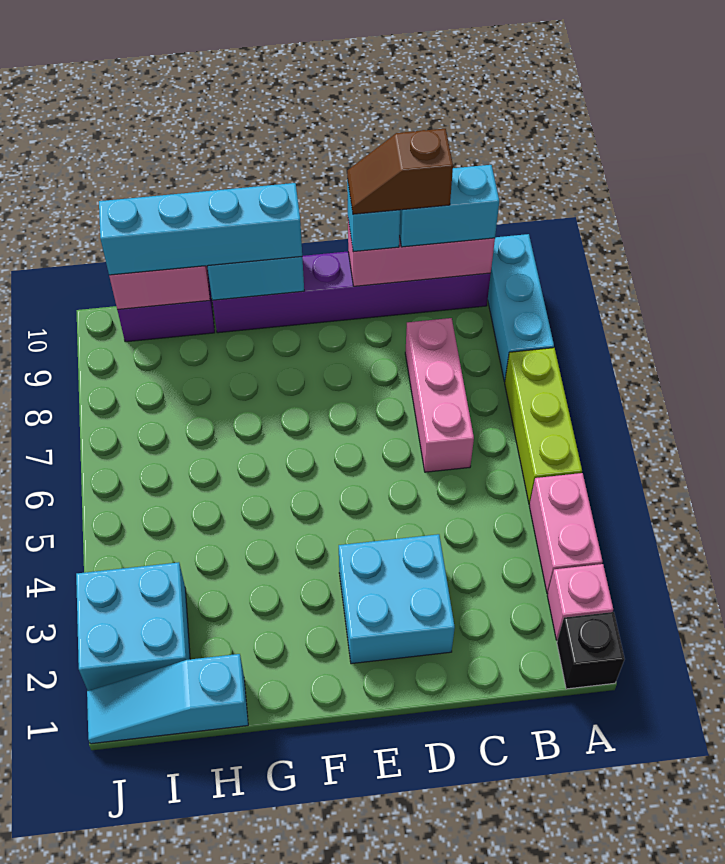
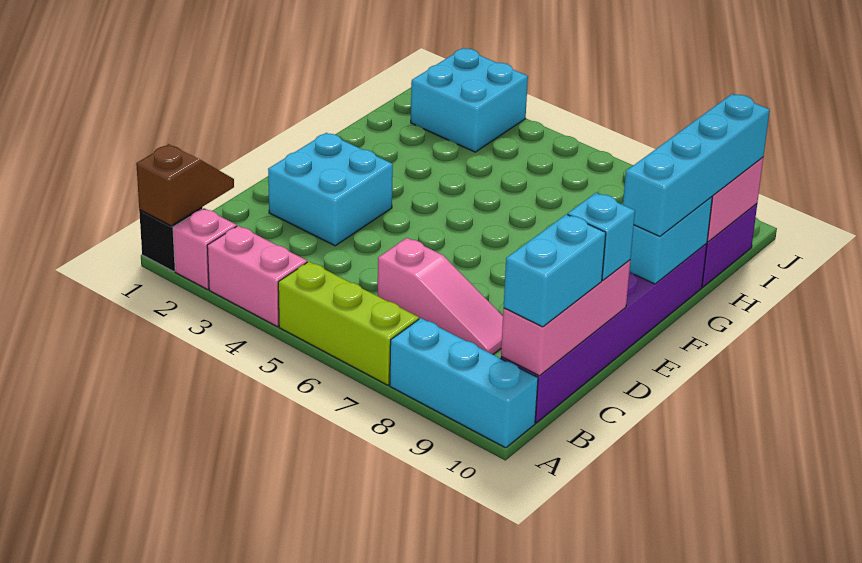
pink 1x3 brick [405,318,474,472] -> pink 1x3 slope [378,238,503,354]
brown 1x2 slope [347,129,453,214] -> brown 1x2 slope moved to [136,144,234,226]
cyan 1x3 slope [87,654,248,744] -> none

